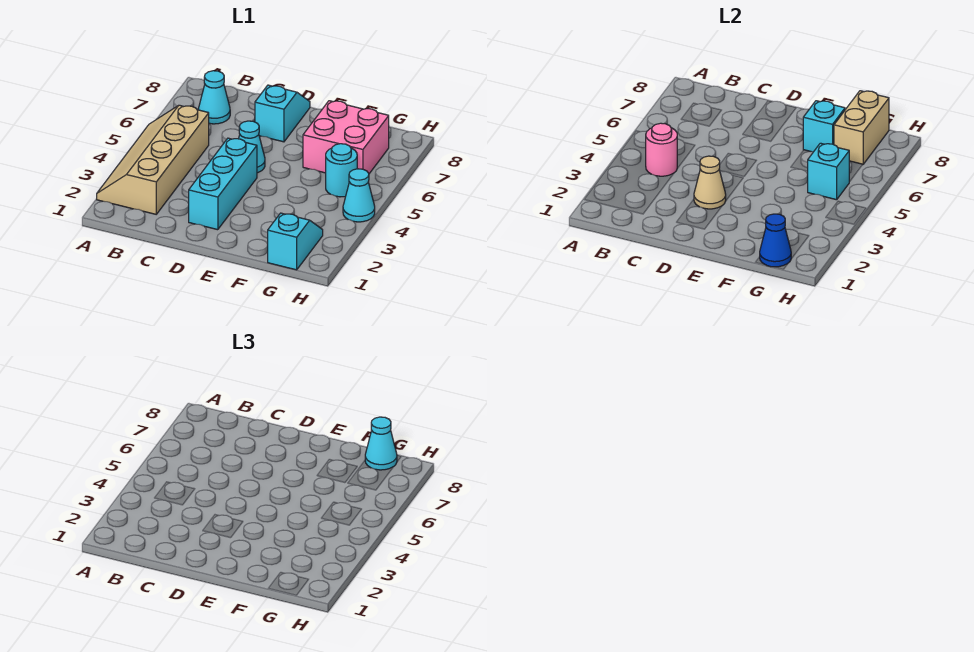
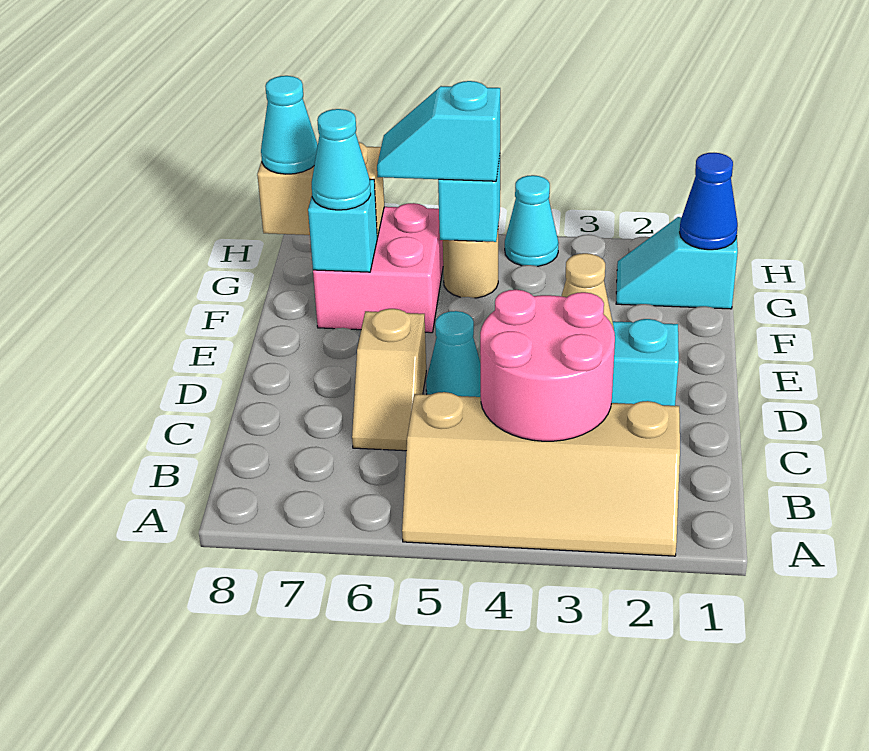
pink 1x1 round brick [646,123,677,176] -> pink 2x2 round brick [480,290,615,441]
cyan 1x1 cone [198,71,230,124] -> cyan 1x1 cone moved to [312,109,371,210]
none -> tan 1x2 slope [352,309,426,451]
cyan 1x2 slope [255,85,310,142] -> cyan 1x2 slope moved to [377,81,500,181]
cyan 1x1 round brick [326,144,357,197] -> tan 1x1 round brick [443,232,498,298]

